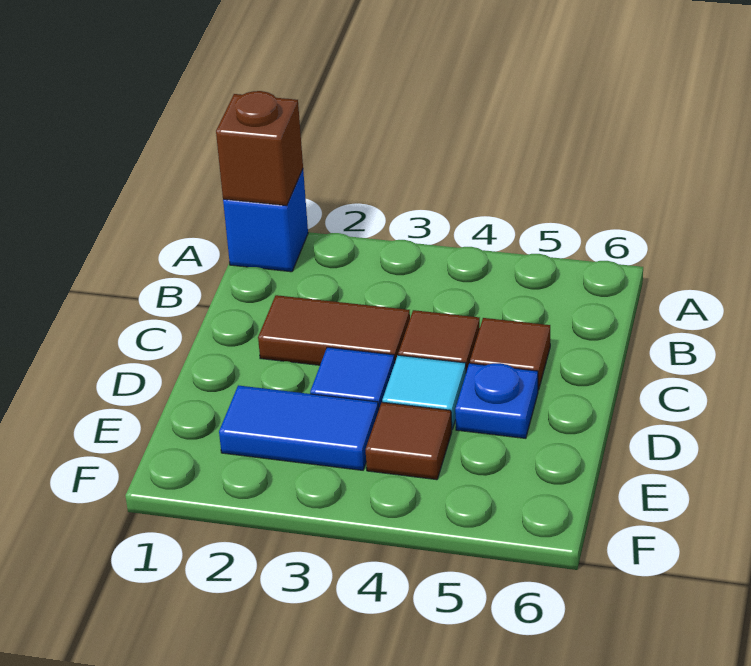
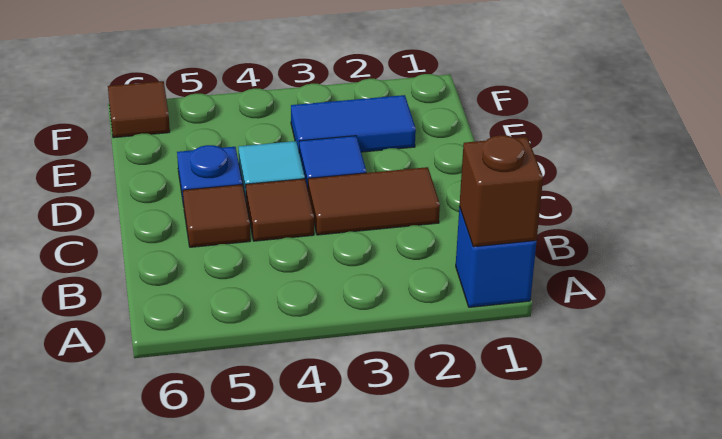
brown 1x1 tile [366,402,452,480] -> brown 1x1 tile moved to [108,81,170,138]

